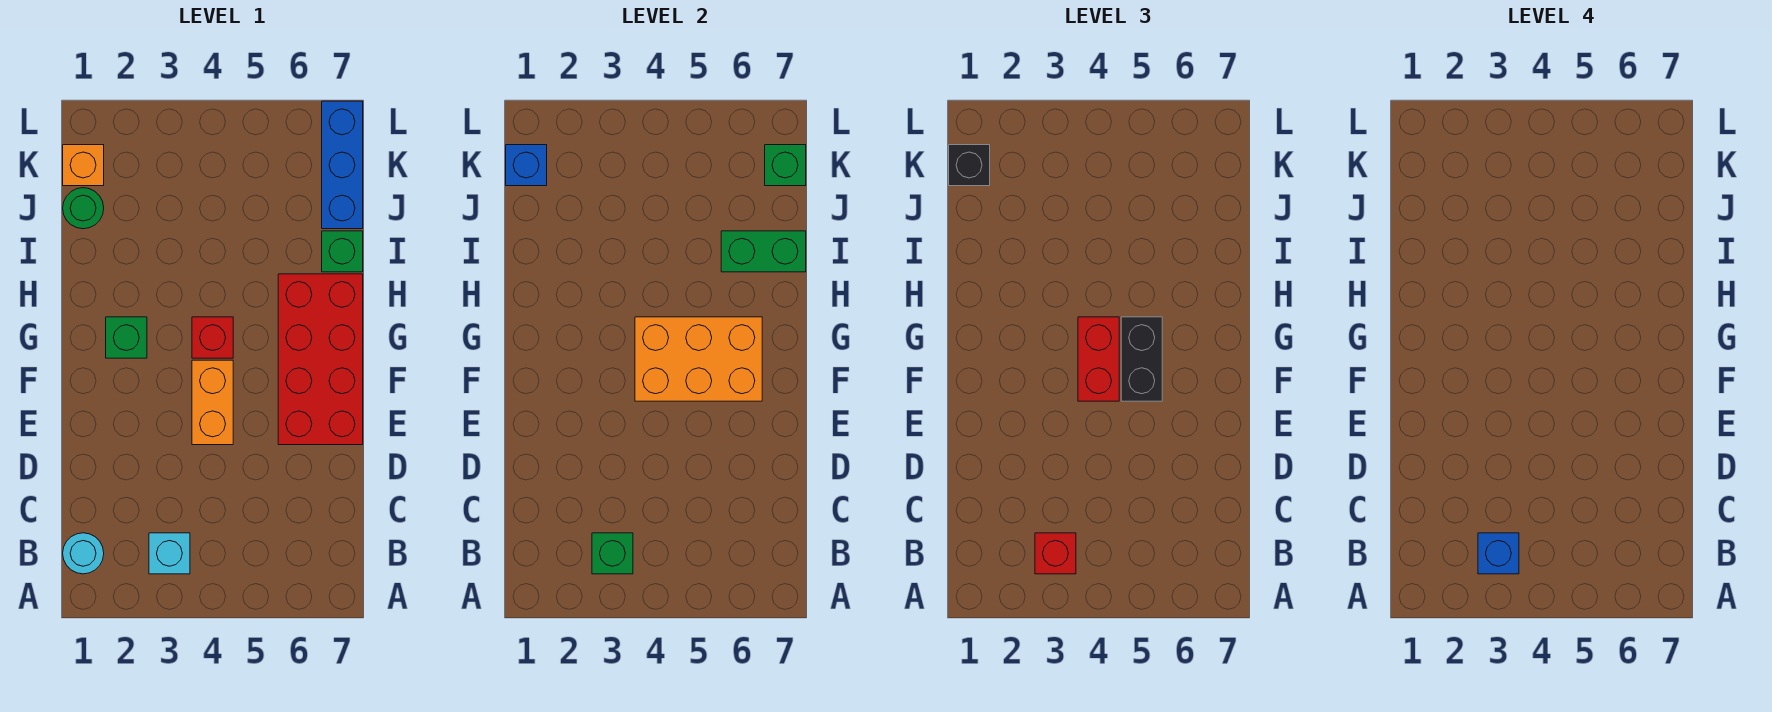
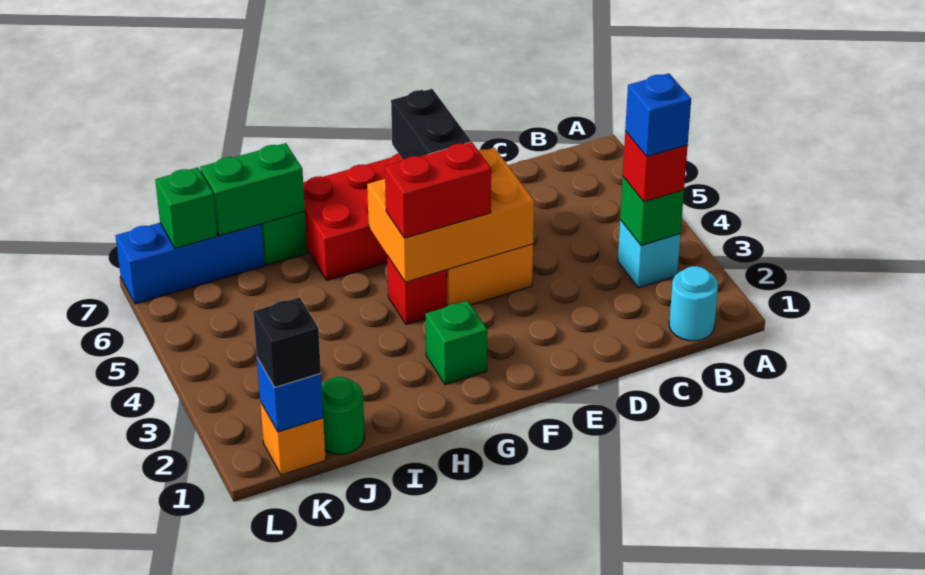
orange 2x3 brick [635,317,762,401] -> orange 2x3 brick turned to [367,148,534,282]
black 1x2 brick [1121,317,1162,401] -> black 1x2 brick turned to [391,89,471,160]
green 1x2 brick [721,231,806,272] -> green 1x2 brick turned to [200,143,305,236]

